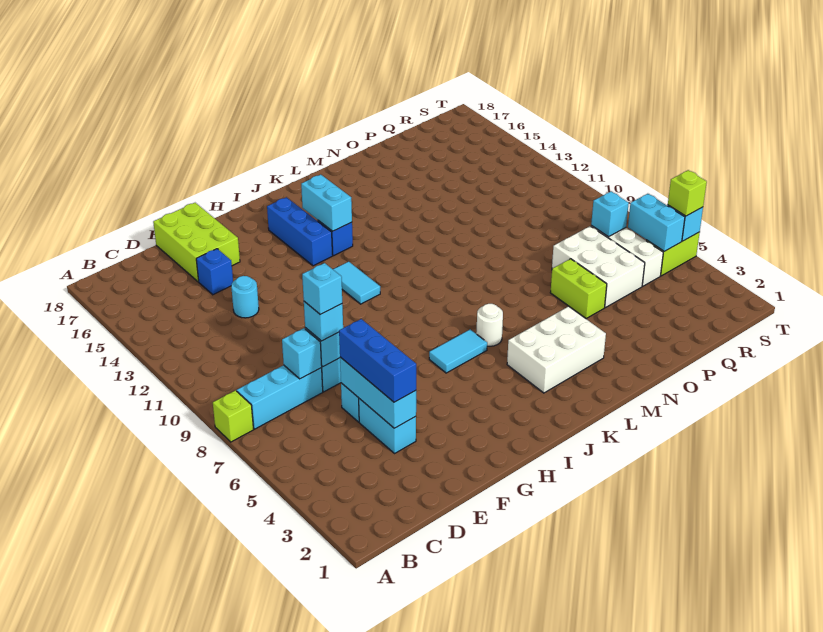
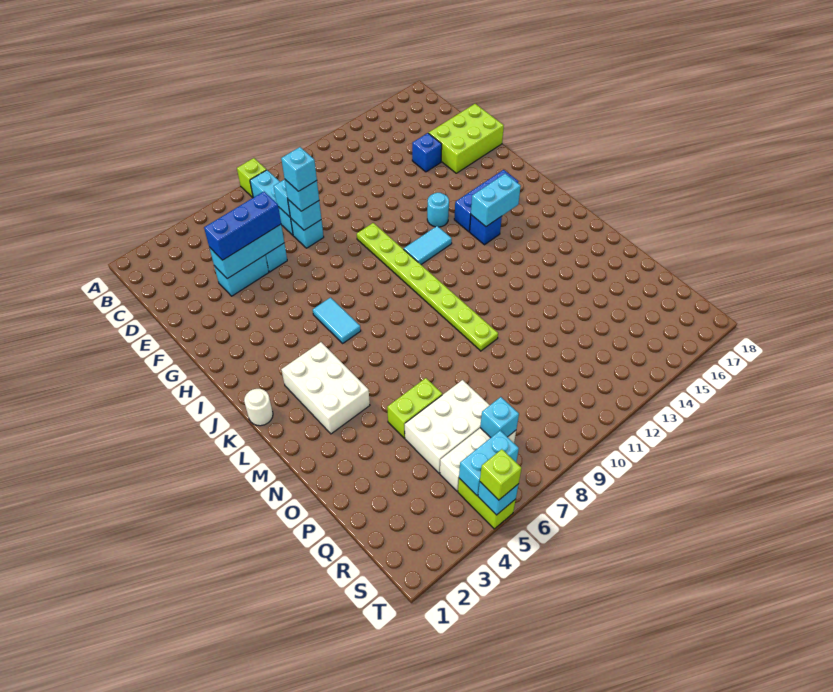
cyan 1x1 round brick [231,276,259,318] -> cyan 1x1 round brick moved to [427,193,449,227]
none -> lime 1x8 plate [357,223,498,351]
white 1x1 round brick [476,304,503,346] -> white 1x1 round brick moved to [244,389,273,426]

